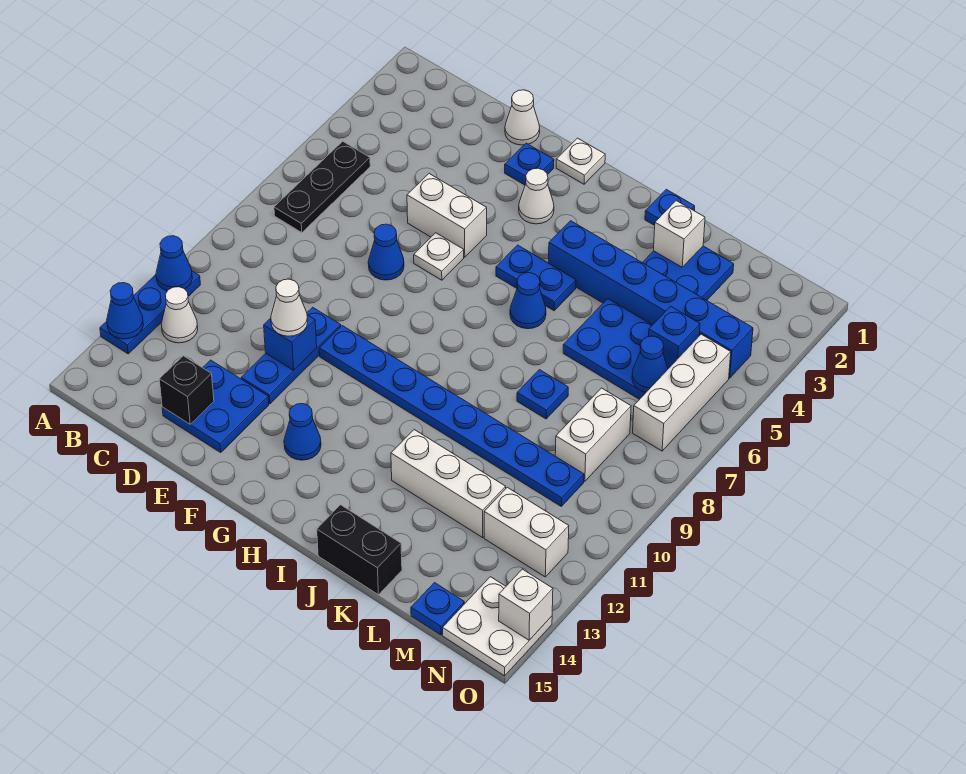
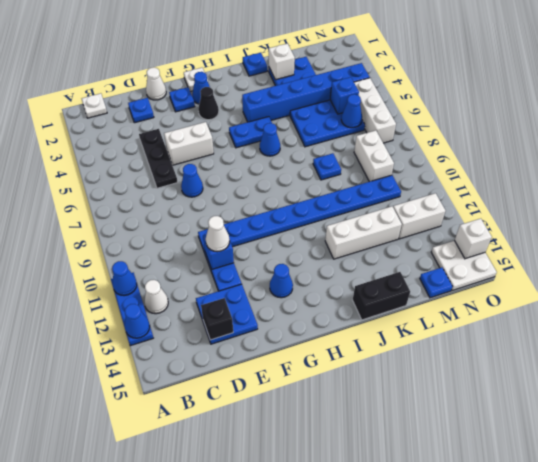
black 1x3 plate [274,141,370,233] -> black 1x3 plate moved to [139,129,177,188]
none -> blue 1x1 plate [128,98,154,123]
white 1x1 plate [414,233,464,280] -> white 1x1 plate moved to [82,93,107,118]
none -> blue 1x1 cone [192,72,210,104]
white 1x1 cone [519,168,554,224] -> black 1x1 cone [198,87,219,120]

